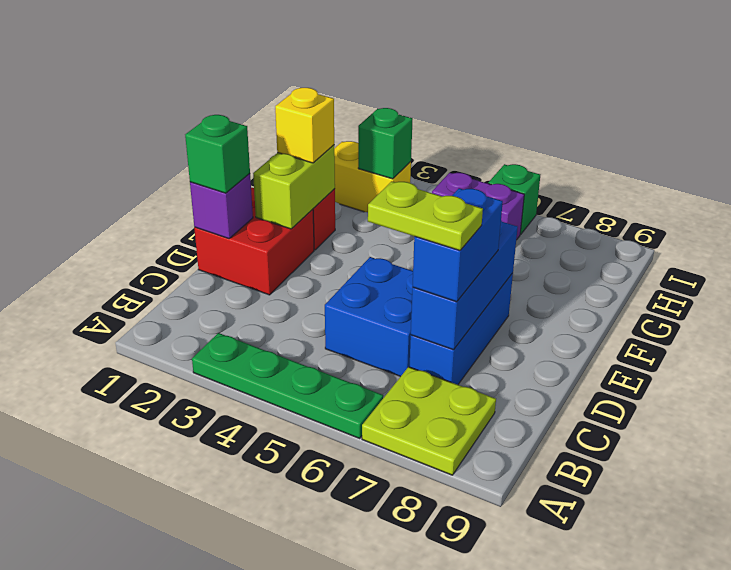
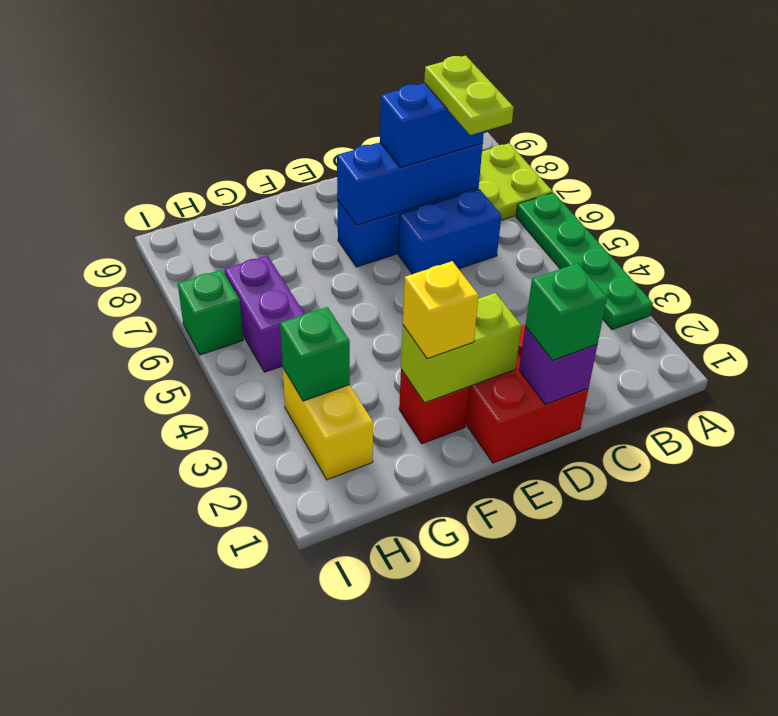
blue 2x2 brick [325,257,413,377] -> blue 1x2 brick [398,189,501,274]

